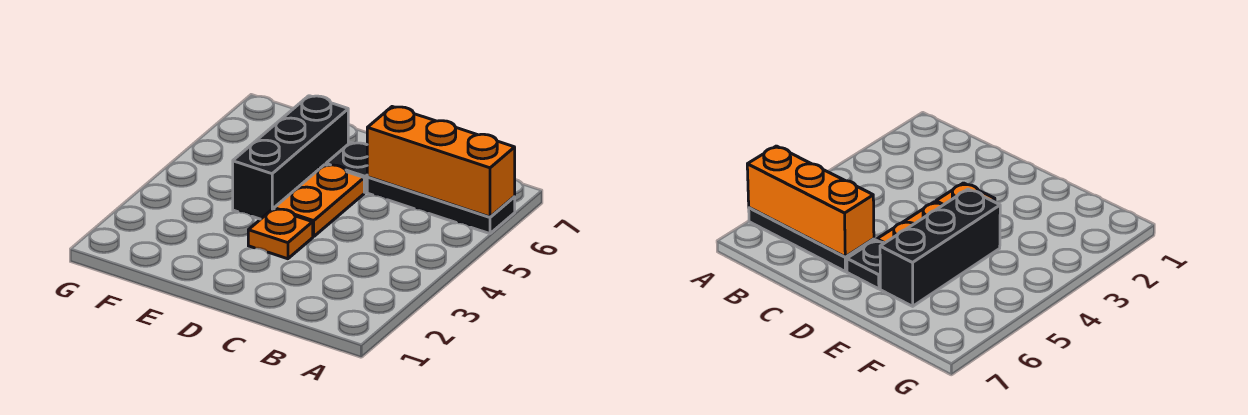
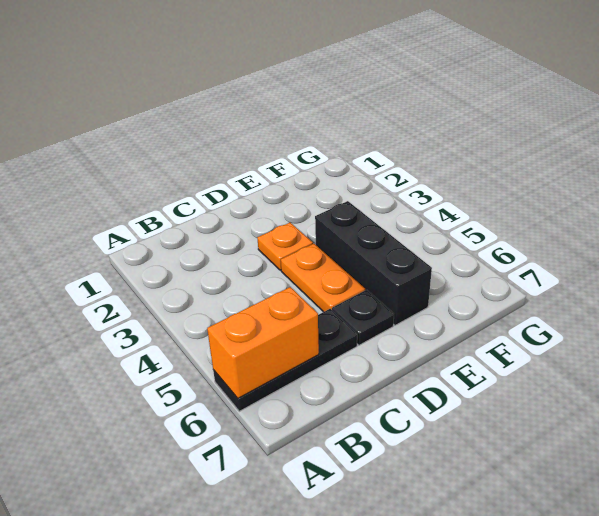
orange 1x3 brick [367,107,515,217] -> orange 1x2 brick [207,287,319,398]

